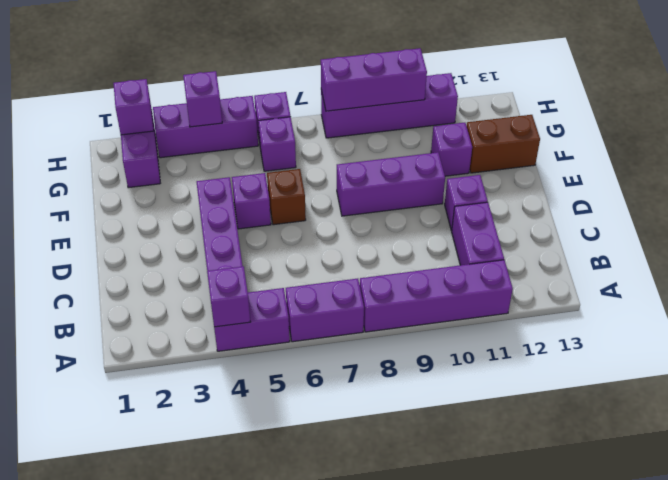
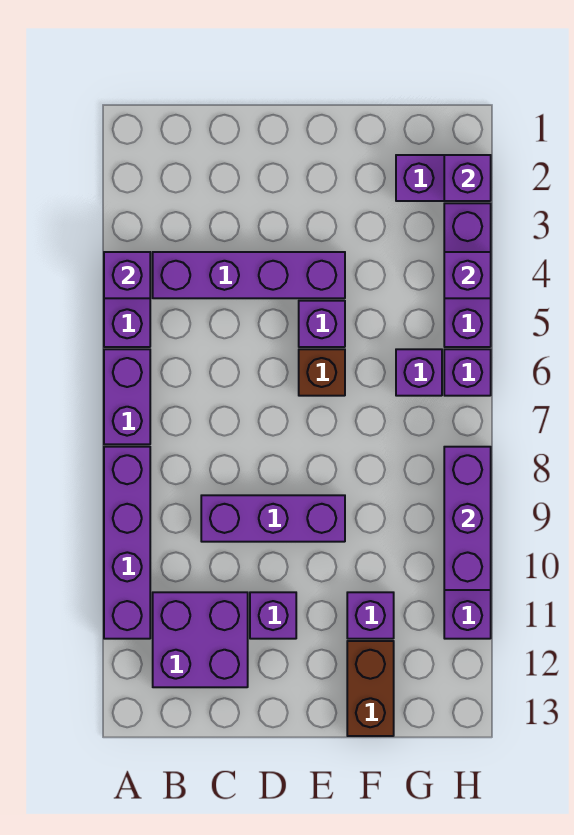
purple 1x2 brick [452,202,504,265] -> purple 2x2 brick [153,592,248,687]
purple 1x3 brick [337,152,445,216] -> purple 1x3 brick turned to [201,495,345,542]

